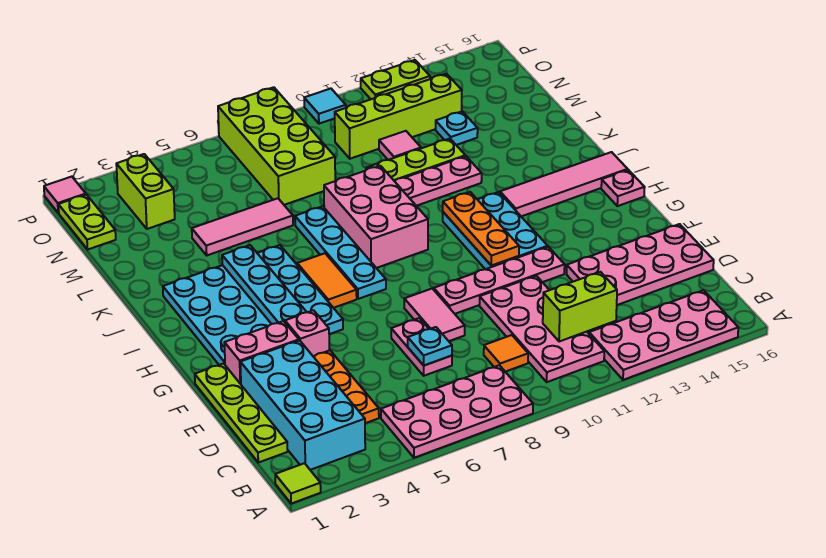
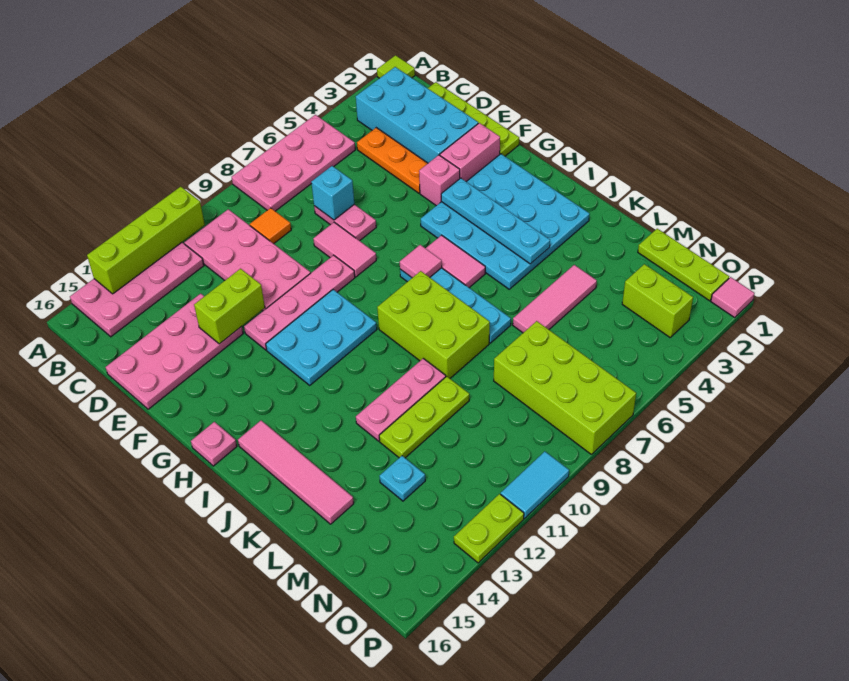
lime 1x2 brick [543,272,617,342] -> lime 1x2 brick moved to [194,269,265,344]
cyan 1x1 plate [408,327,452,365] -> cyan 1x1 brick [311,166,354,220]
cyan 2x3 plate [443,192,548,269] -> cyan 2x3 plate turned to [266,290,377,385]
orange 1x3 plate [443,192,519,266] -> none
orange 1x2 tile [297,253,357,308] -> pink 1x2 tile [426,235,485,288]
pink 2x3 brick [324,166,428,268] -> lime 2x3 brick [377,271,490,378]
pink 1x4 tile [500,152,628,216] -> pink 1x4 tile turned to [238,421,354,524]
pink 1x1 tile [379,131,421,160] -> pink 1x1 tile moved to [400,245,442,278]
lime 1x2 plate [58,195,116,249] -> lime 1x3 plate [638,229,729,301]
lime 1x4 brick [334,74,462,159] -> lime 1x4 brick moved to [87,187,205,294]
cyan 1x1 tile [304,89,346,124] -> cyan 1x2 tile [501,451,569,518]

